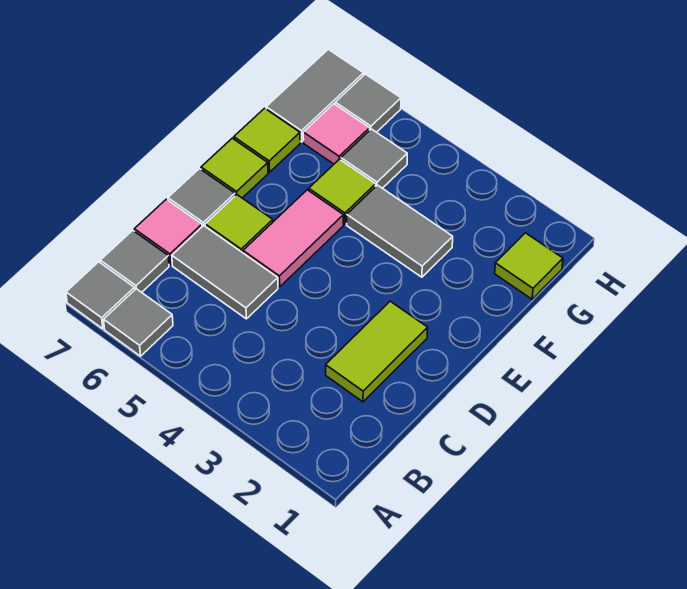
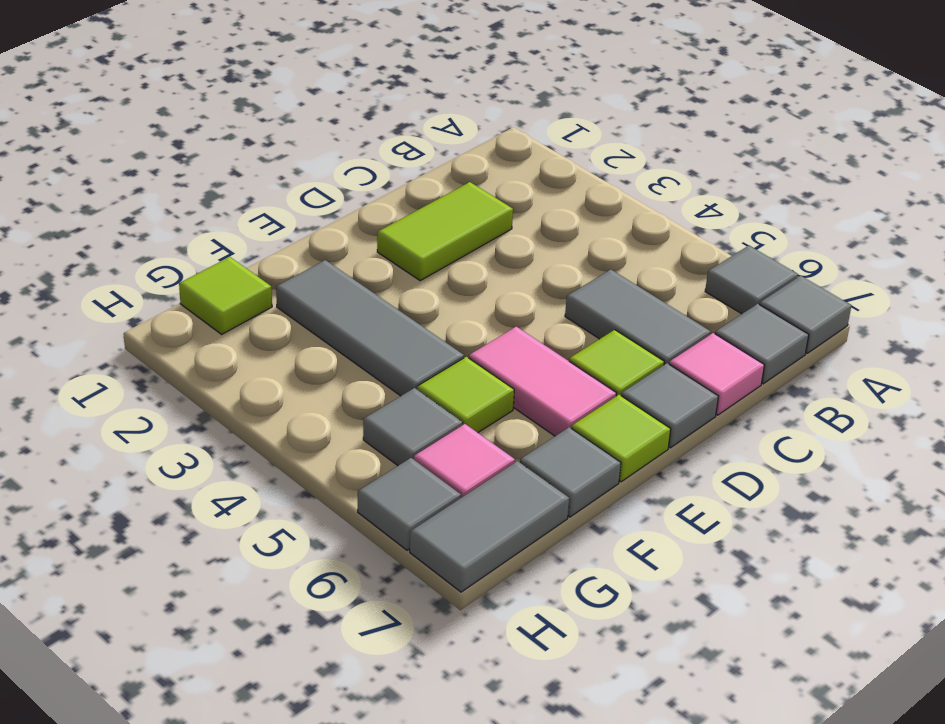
pink 1x2 tile [243,190,343,287] -> pink 1x2 tile turned to [469,327,616,436]
grey 1x2 tile [347,185,453,277] -> grey 1x3 tile [276,260,464,396]
lime 1x1 tile [234,108,300,172] -> grey 1x1 tile [520,427,621,517]

